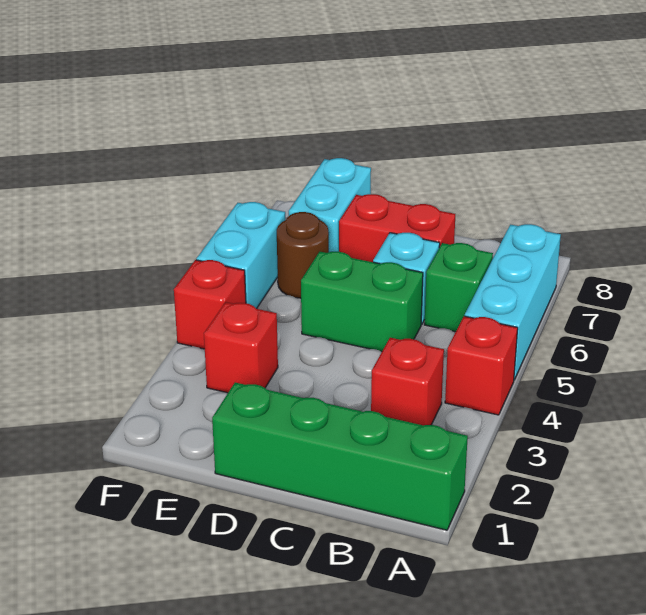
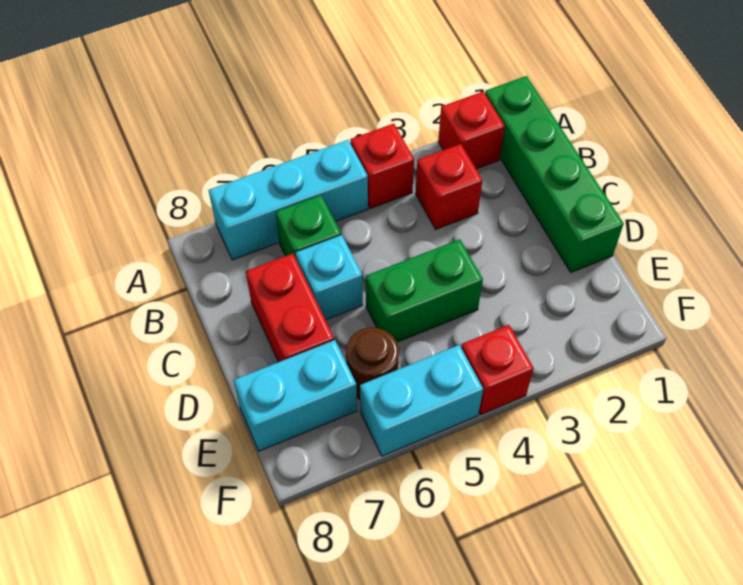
green 1x2 brick [301,252,423,352] -> green 1x2 brick turned to [366,240,483,342]
red 1x1 brick [204,302,278,393] -> red 1x1 brick moved to [438,92,505,169]

